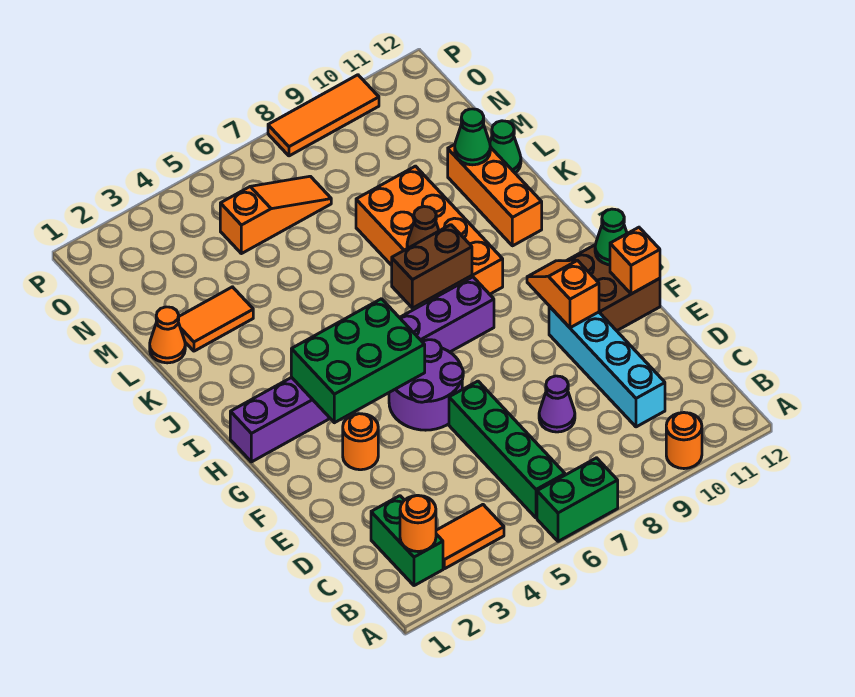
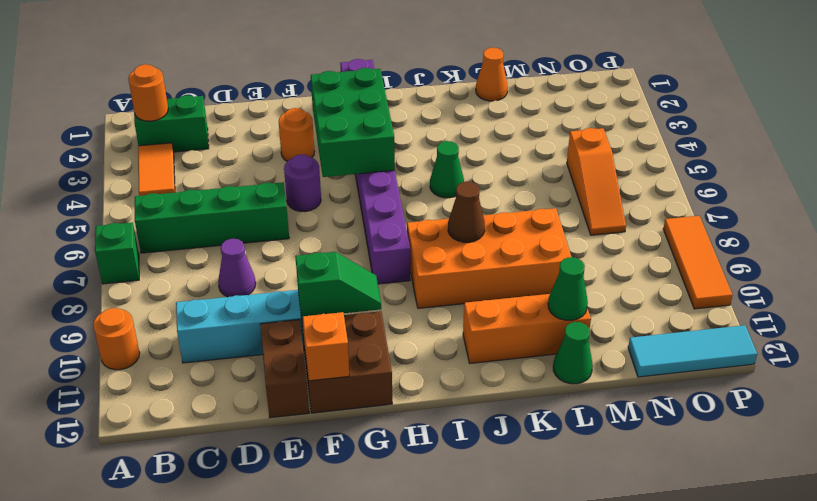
green 1x2 brick [537,458,618,541] -> green 1x1 brick [95,222,139,284]
purple 2x2 round brick [389,340,463,430] -> purple 1x1 round brick [284,154,321,212]
orange 1x2 slope [527,260,599,328] -> green 1x2 slope [295,252,381,318]
green 1x1 cone [595,209,627,265] -> green 1x1 cone moved to [430,141,464,198]
brown 1x2 brick [392,225,472,308] -> brown 1x2 brick moved to [260,320,309,418]
orange 1x2 tile [178,287,253,351] -> none
none -> cyan 1x3 tile [628,325,757,377]

